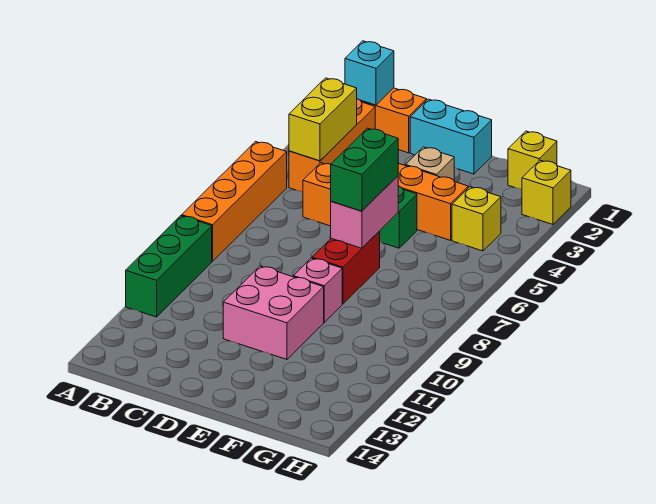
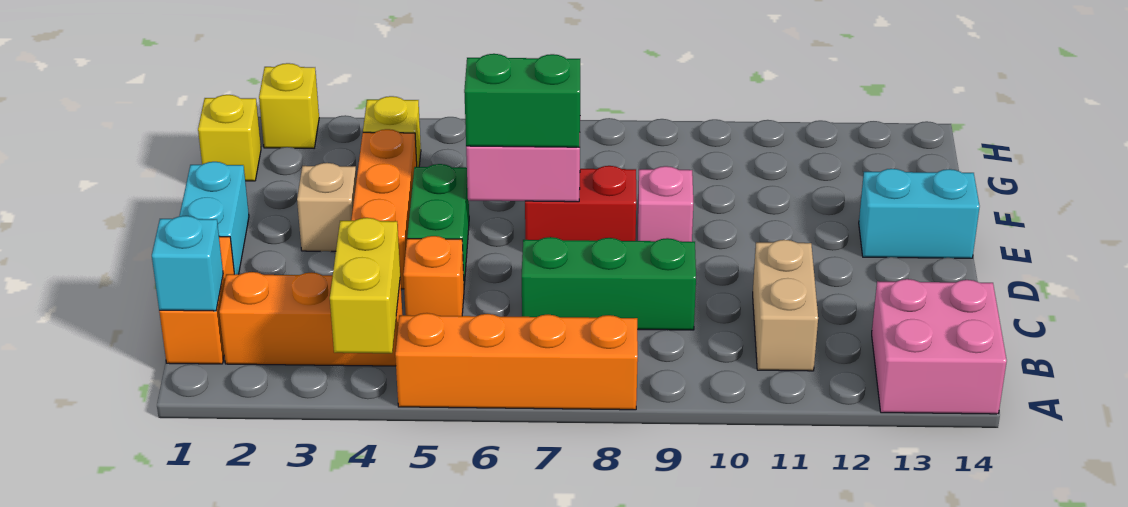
green 1x3 brick [126,216,212,317] -> green 1x3 brick moved to [522,237,696,330]
yellow 1x2 brick [289,78,357,161] -> yellow 1x2 brick turned to [330,218,400,353]
none -> tan 1x2 brick [753,240,818,371]
pink 2x2 brick [223,266,324,359] -> pink 2x2 brick moved to [872,279,1007,414]
none -> cyan 1x2 brick [859,169,980,258]

